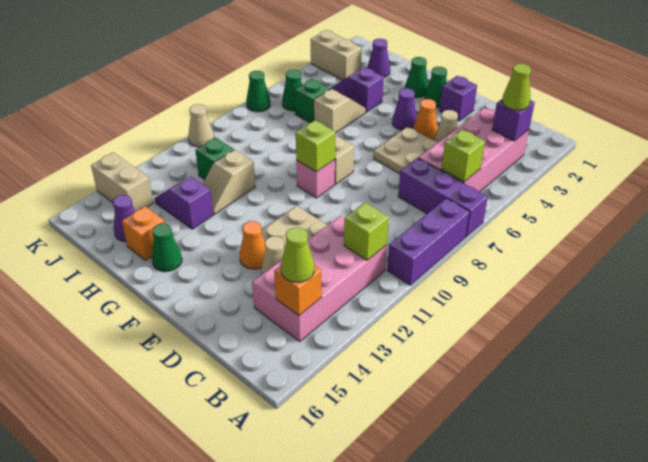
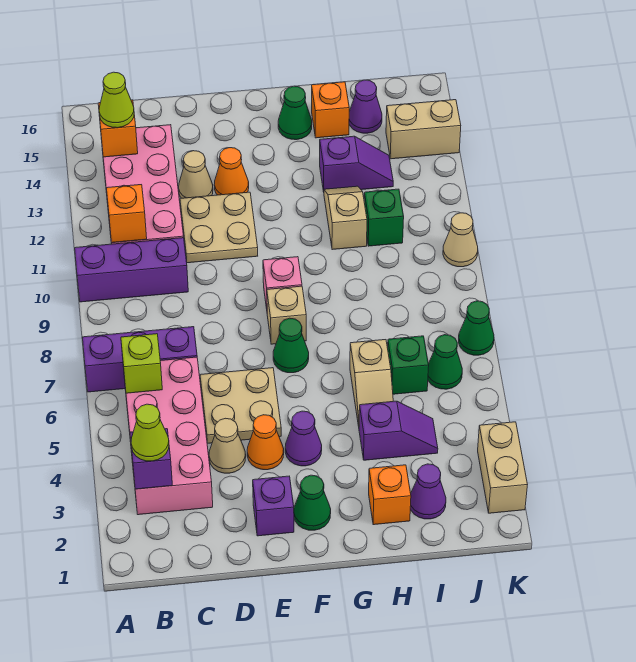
purple 1x3 brick [387,198,470,285] -> purple 1x3 brick turned to [75,238,188,302]
lime 1x1 brick [344,202,389,260] -> orange 1x1 brick [106,185,147,243]
lime 1x1 brick [296,120,336,172] -> none
green 1x1 cone [405,57,428,98] -> green 1x1 cone moved to [273,318,309,373]
none -> orange 1x1 brick [369,465,411,525]
tan 1x2 brick [311,30,362,80] -> tan 1x2 brick turned to [478,422,527,513]

